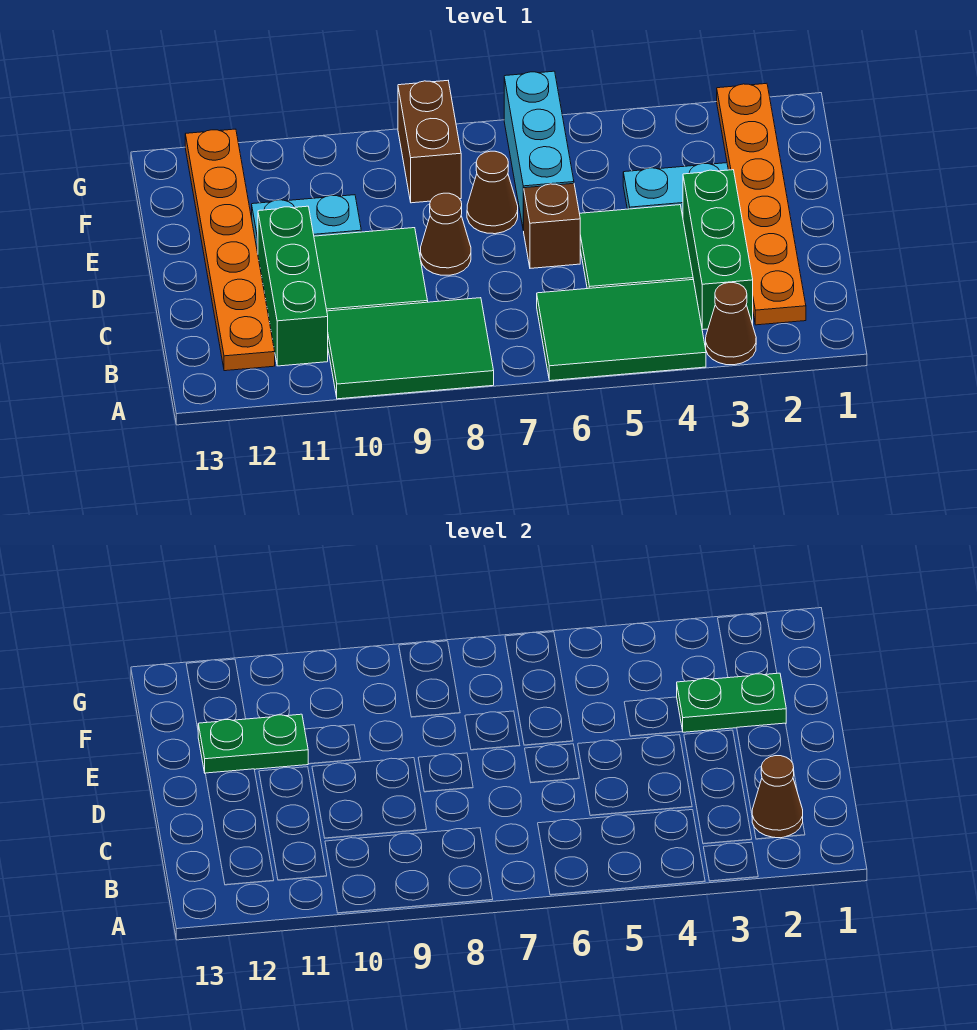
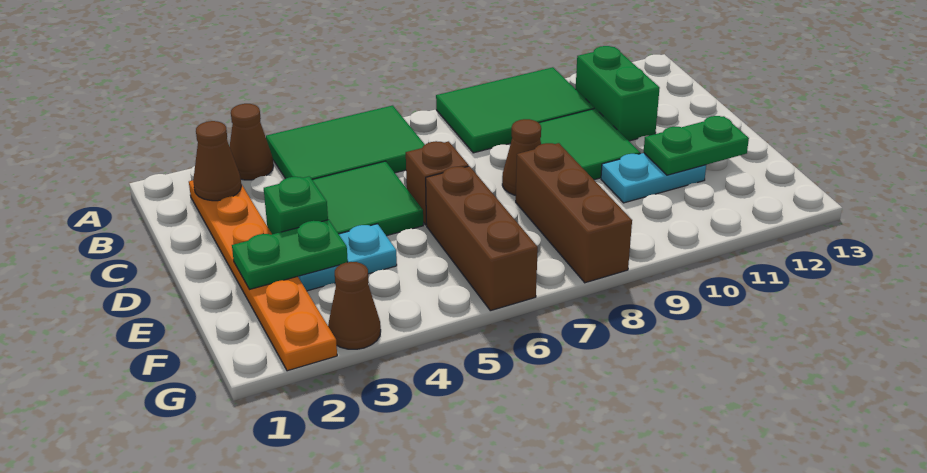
green 1x3 brick [683,170,753,330] -> green 1x1 brick [264,176,328,234]
green 1x3 brick [258,206,328,366] -> green 1x2 brick [576,46,660,141]
orange 1x6 plate [185,129,275,371] -> none
cyan 1x3 brick [504,71,574,231] -> brown 1x3 brick [426,166,538,311]
brown 1x1 cone [467,151,518,234] -> brown 1x1 cone moved to [328,262,381,349]
brown 1x2 brick [398,81,461,203] -> brown 1x3 brick [516,143,632,283]

